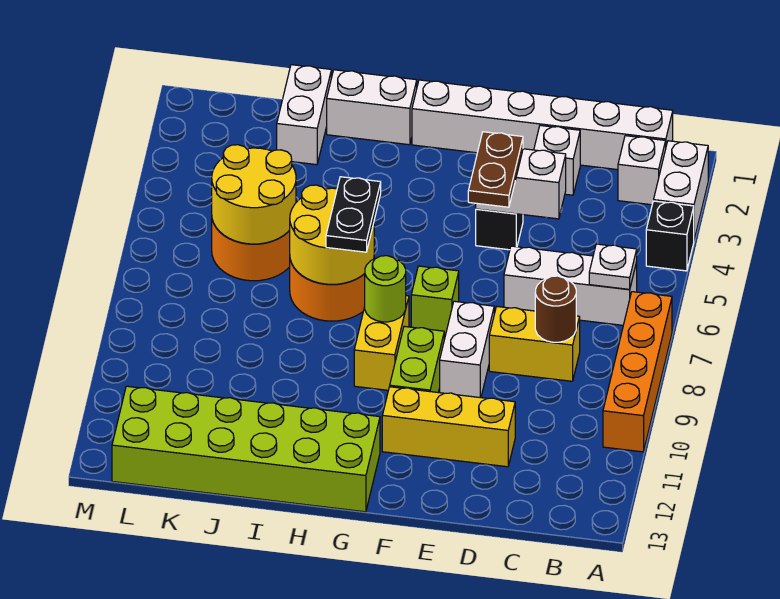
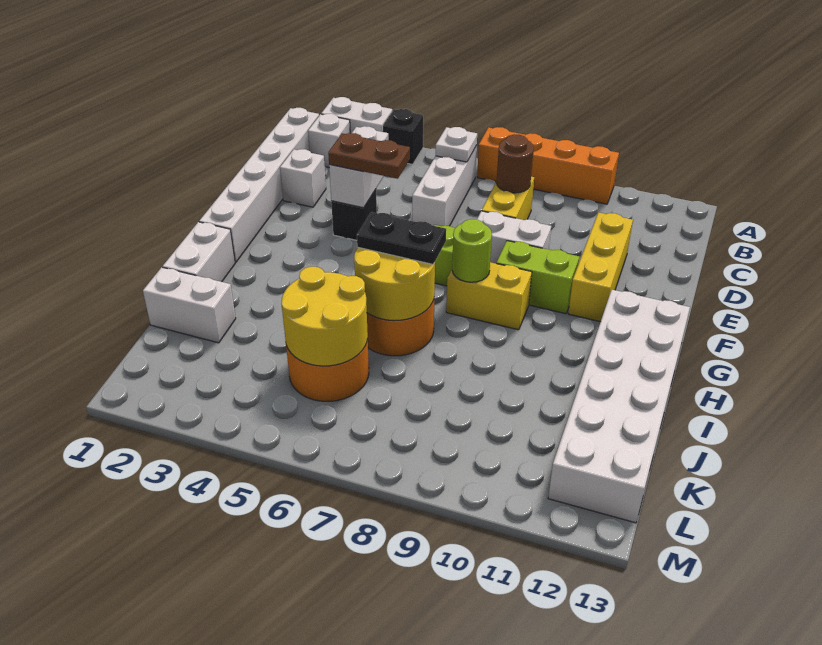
lime 2x6 brick [112,386,380,512] -> white 2x6 brick [548,290,690,523]

